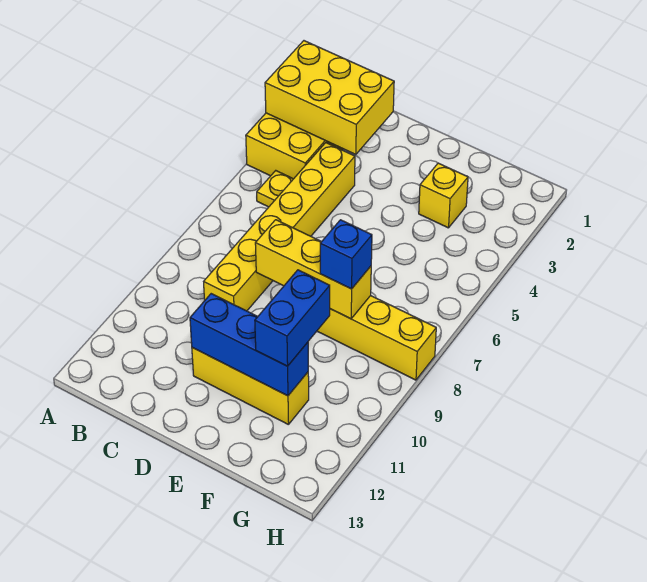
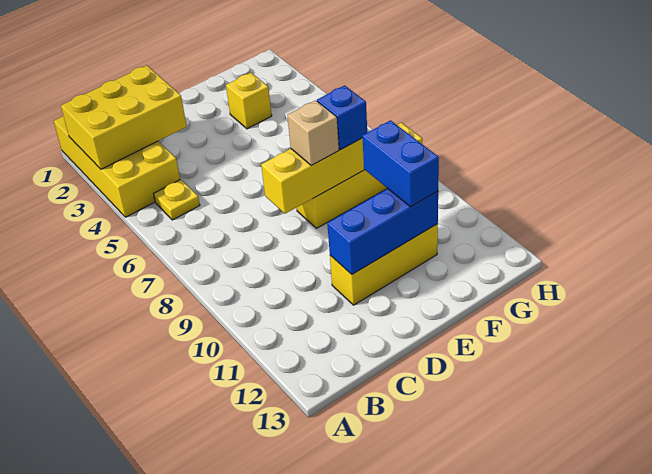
yellow 1x6 brick [204,143,355,311] -> none
none -> tan 1x1 brick [287,100,339,165]

